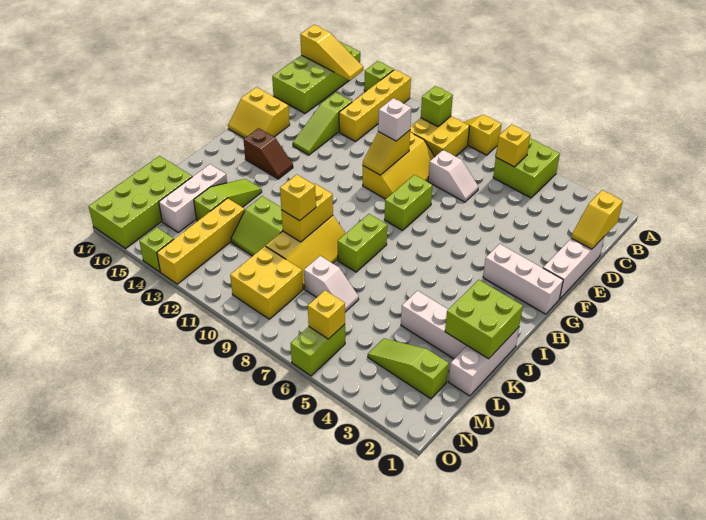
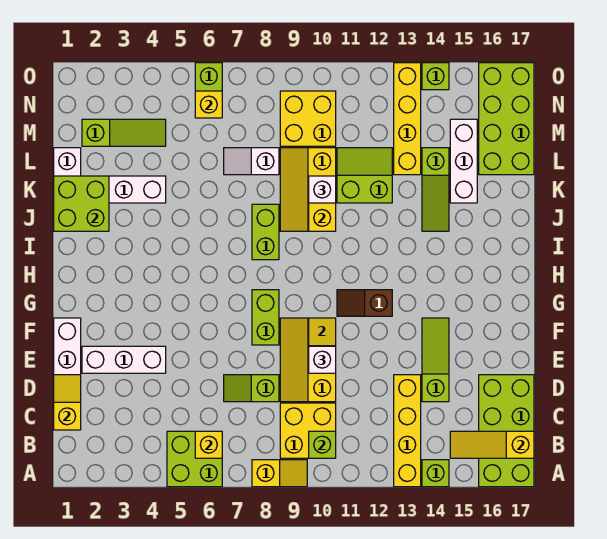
white 1x2 slope [428,150,479,202] -> lime 1x2 slope [224,375,279,402]
yellow 2x2 slope [228,87,290,138] -> none
white 1x3 brick [483,244,563,314] -> white 1x3 brick moved to [82,346,166,373]
brown 1x2 slope [244,128,293,179] -> brown 1x2 slope moved to [337,290,392,316]
yellow 1x1 brick [280,174,316,221] -> white 1x1 brick [309,176,336,203]

